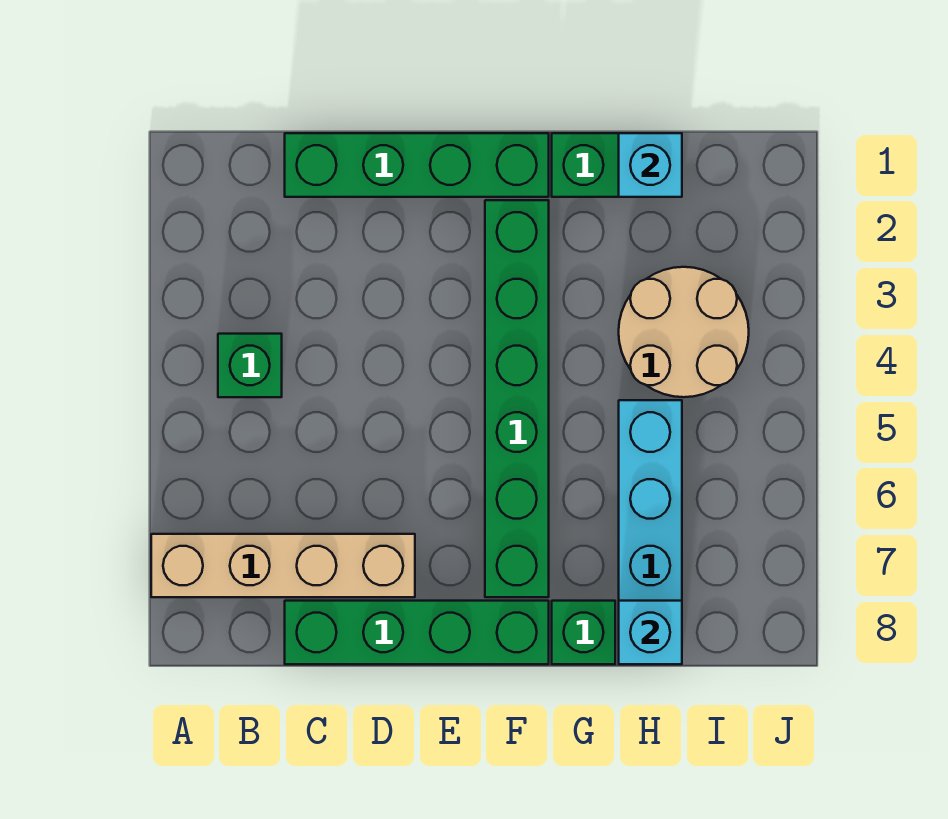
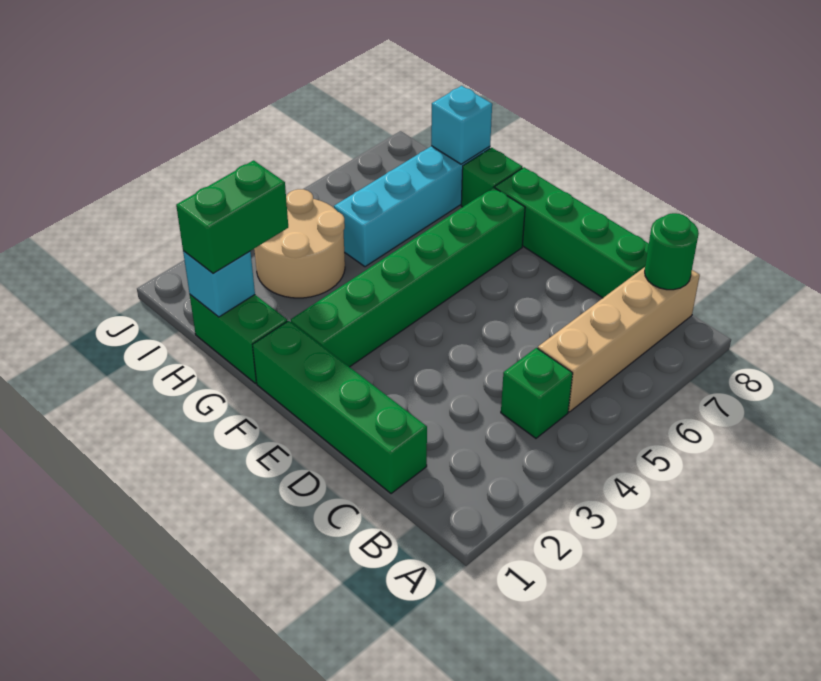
tan 1x4 brick [151,534,415,597] -> tan 1x4 brick turned to [538,267,700,412]
none -> green 1x1 round brick [645,213,699,290]
none -> green 1x2 brick [176,160,288,273]

